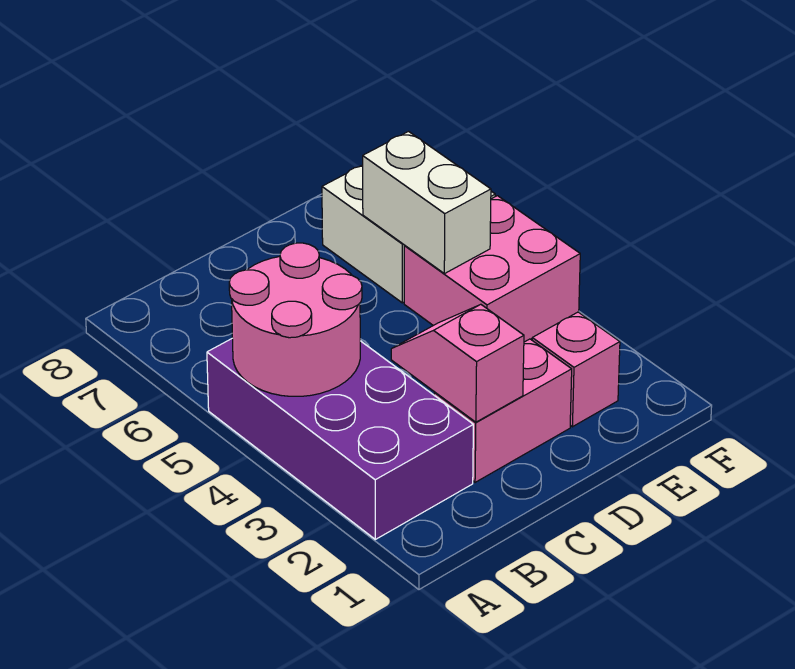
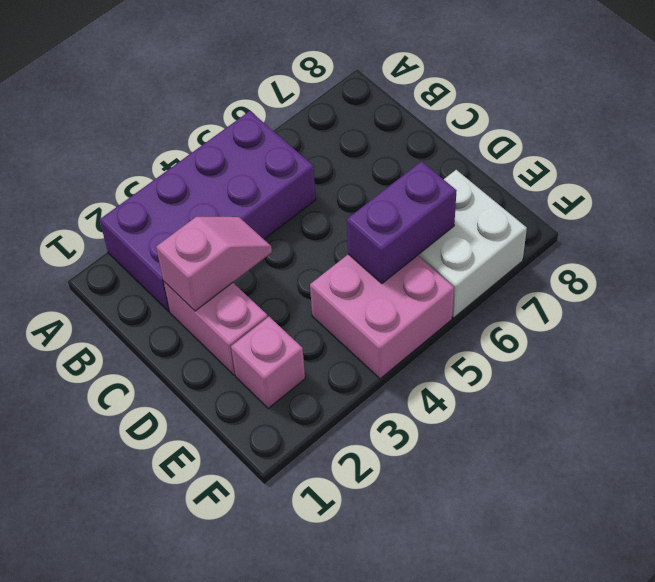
pink 2x2 round brick [229,243,362,396] -> none
white 1x2 brick [363,132,491,274] -> purple 1x2 brick [347,161,456,284]

